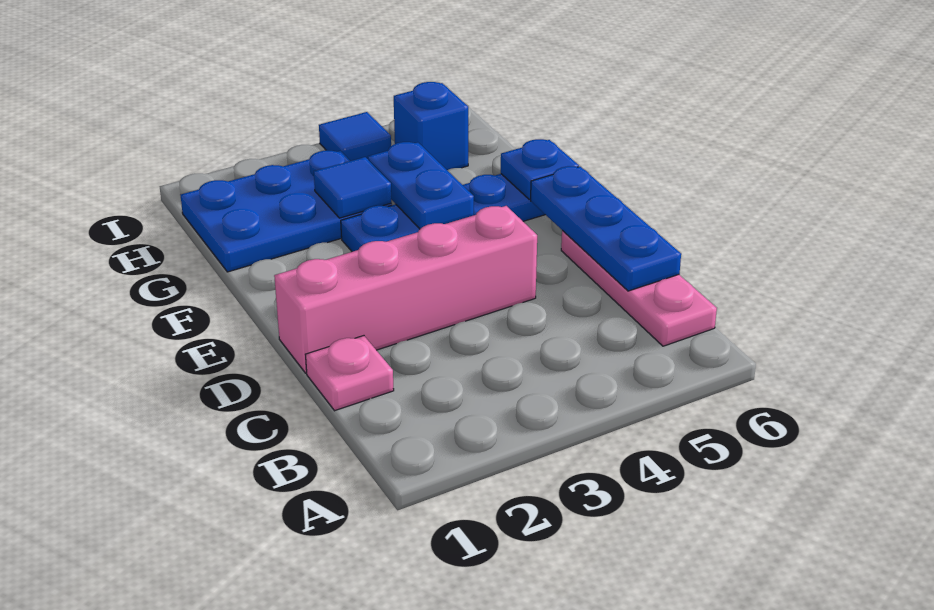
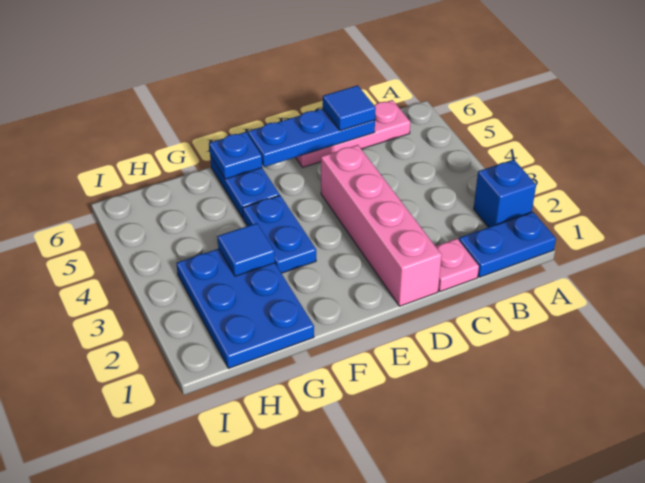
blue 1x2 plate [368,142,474,229] -> blue 1x2 plate moved to [459,212,556,277]
blue 1x1 brick [394,82,468,170] -> blue 1x1 brick moved to [474,159,536,227]
blue 1x1 tile [319,112,391,161] -> blue 1x1 tile moved to [323,85,376,131]

